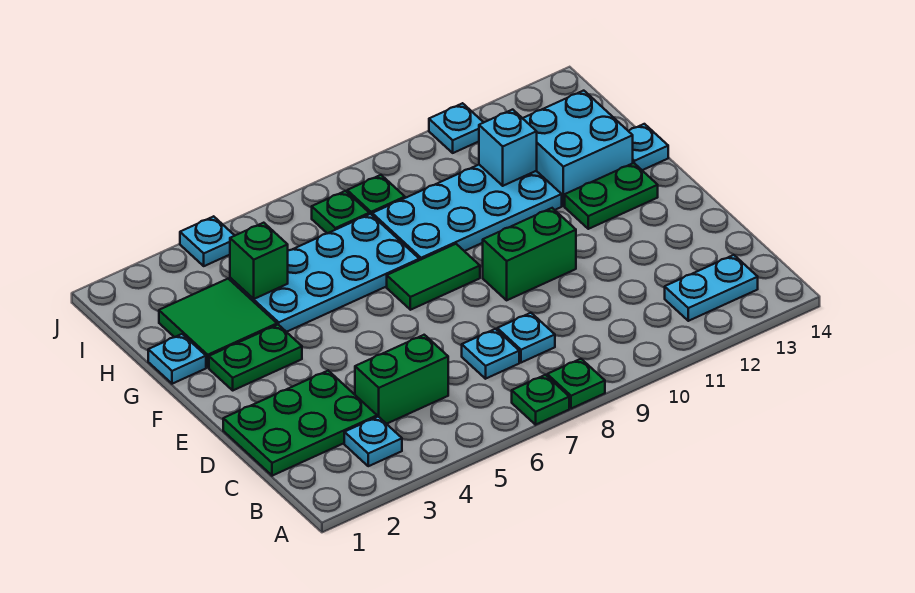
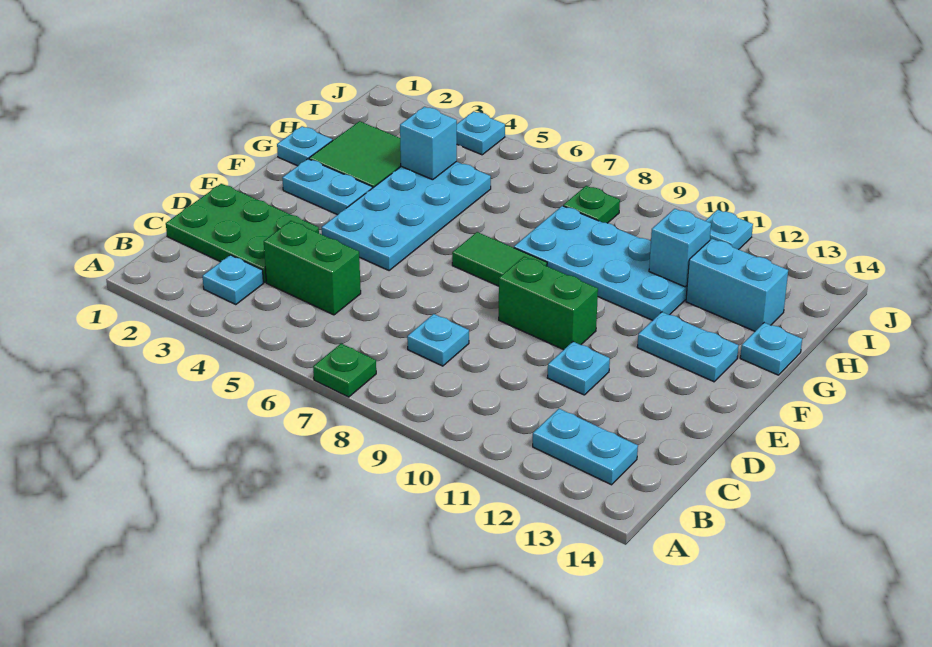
green 1x1 plate [547,359,605,409] -> none
cyan 1x1 plate [462,329,519,379] -> cyan 1x1 plate moved to [547,342,610,395]
green 1x2 plate [209,325,302,390] -> cyan 1x2 plate [282,159,372,215]
green 1x2 plate [565,163,658,229] -> cyan 1x2 plate [637,312,739,382]
cyan 2x4 plate [230,214,419,332] -> cyan 2x4 plate turned to [322,162,491,270]
cyan 2x2 brick [523,91,633,206] -> cyan 1x2 brick [686,239,788,331]
green 1x1 brick [230,223,288,299] -> cyan 1x1 brick [400,107,457,180]
green 1x1 plate [312,191,369,233] -> none

